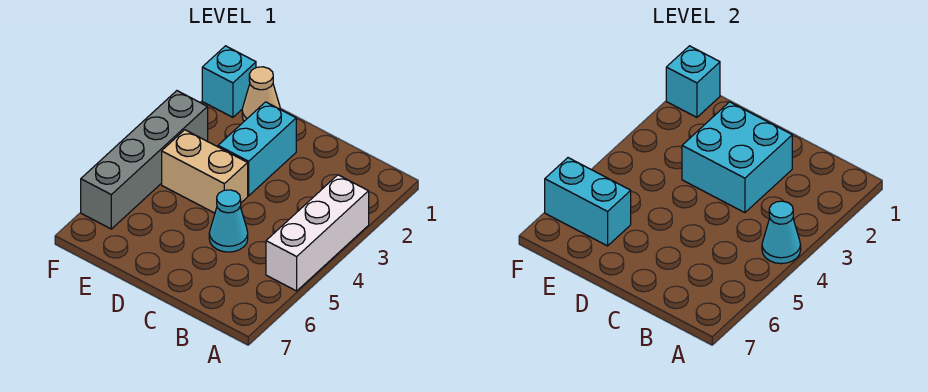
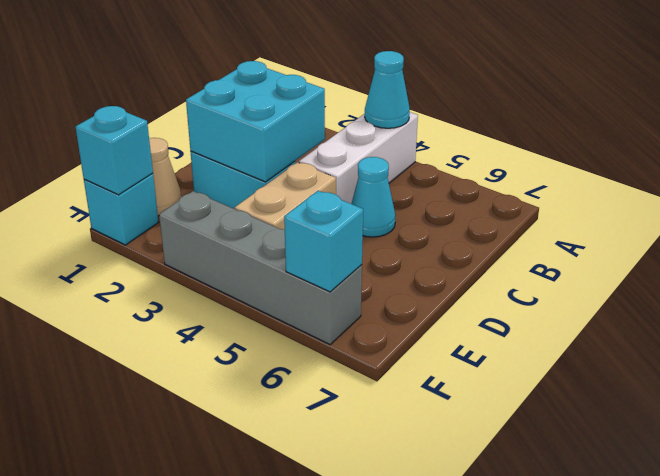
white 1x3 brick [266,175,369,291] -> white 1x3 brick turned to [299,112,418,204]
cyan 1x2 brick [545,158,631,246] -> cyan 1x1 brick [284,191,363,292]

